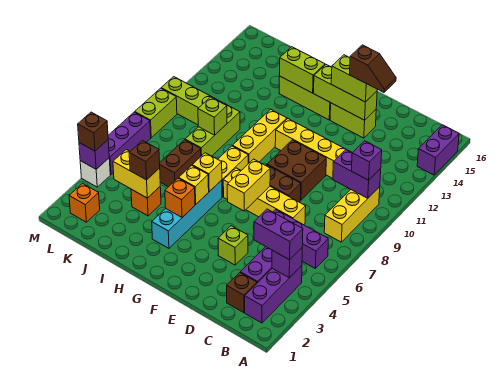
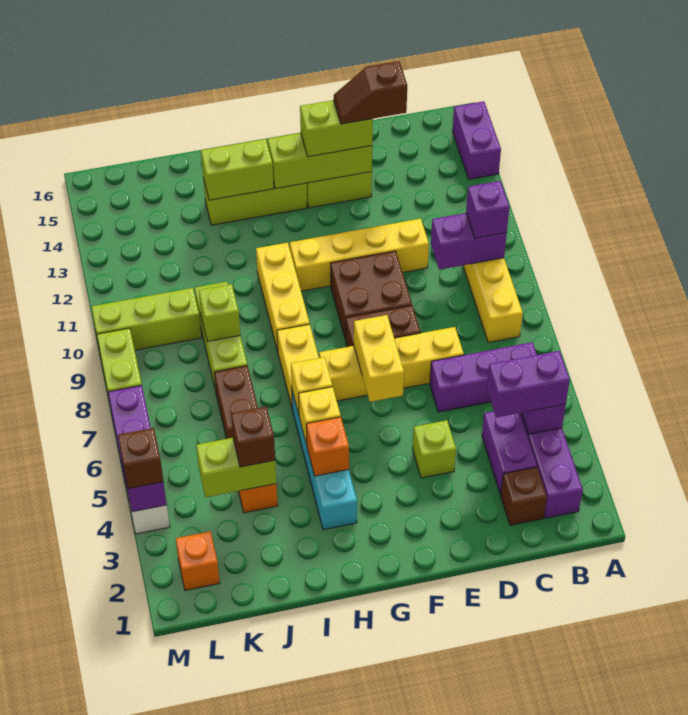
brown 1x2 slope [350,45,396,92] -> brown 1x2 slope turned to [334,61,407,124]
yellow 1x2 brick [113,150,160,198] -> lime 1x2 brick [196,438,276,497]

